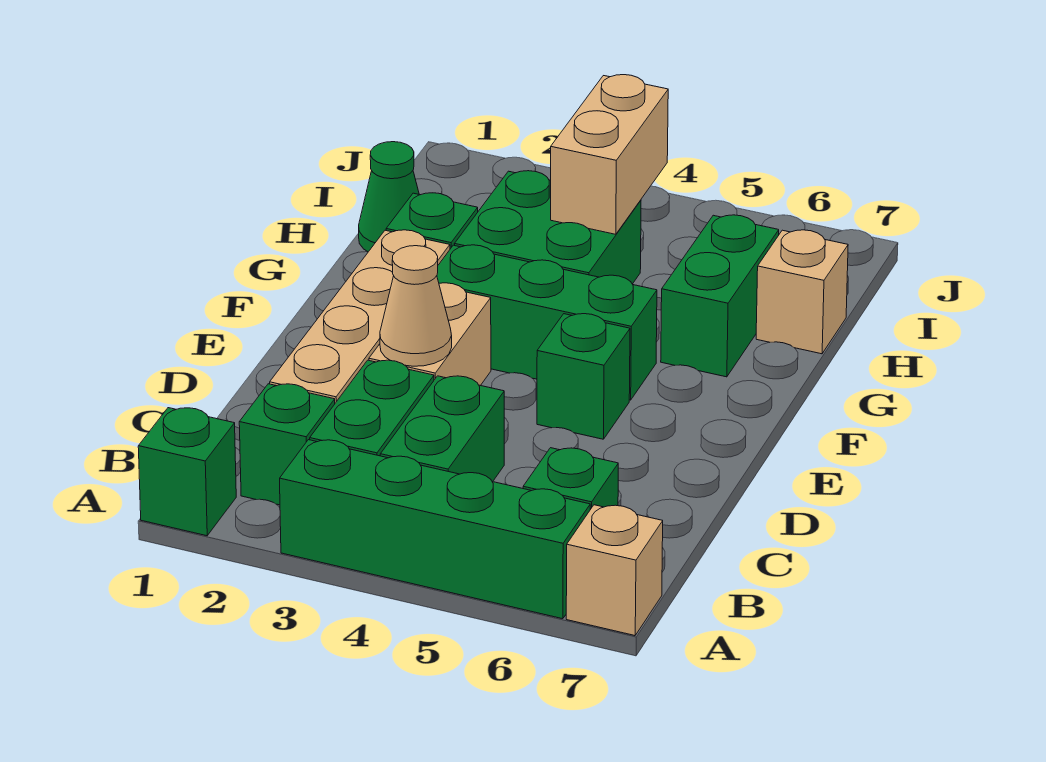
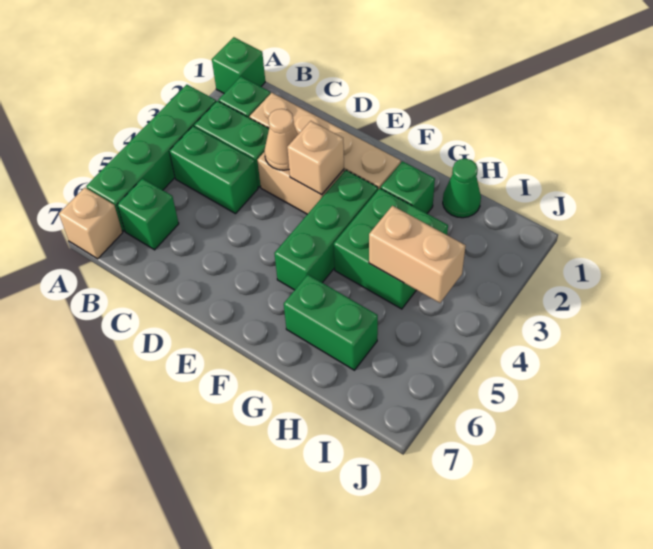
green 1x1 brick [537,314,630,439] -> none
tan 1x1 brick [756,230,848,354] -> tan 1x1 brick moved to [287,121,344,195]

